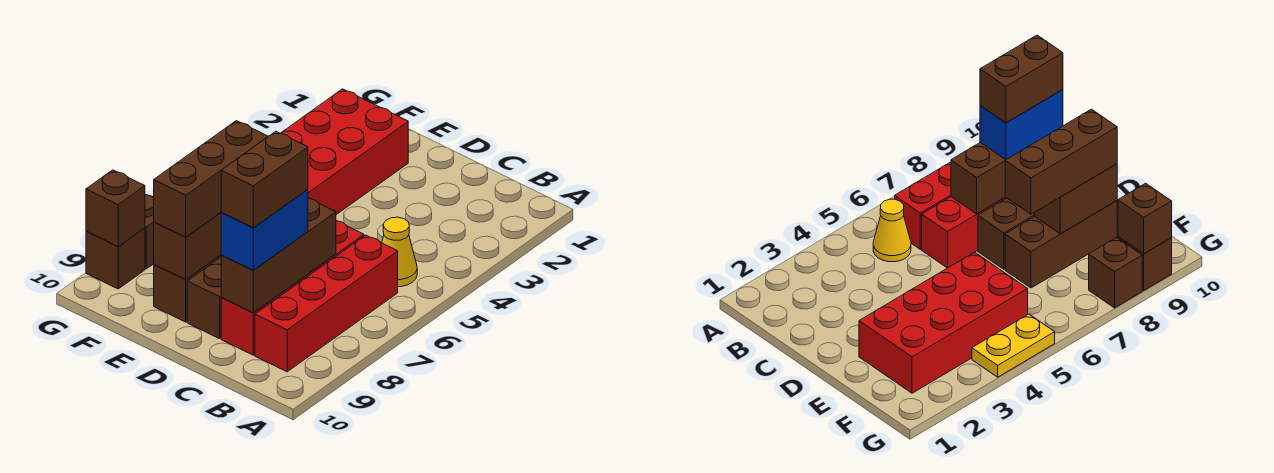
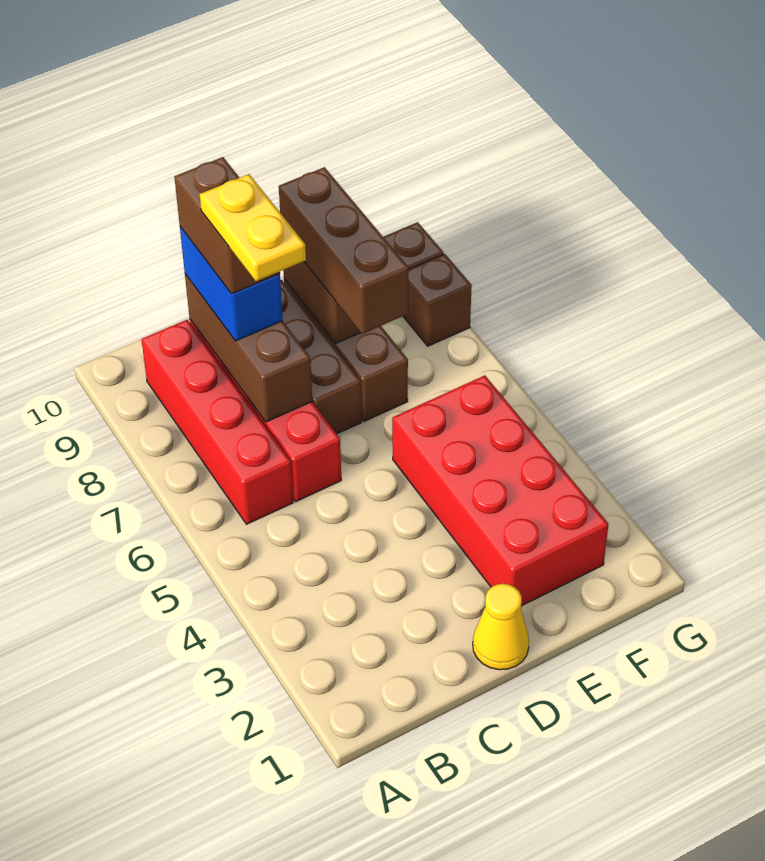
yellow 1x1 cone [382,217,417,287] -> yellow 1x1 cone moved to [473,584,529,670]
yellow 1x2 plate [972,314,1055,377] -> yellow 1x2 plate moved to [200,174,306,281]
brown 1x1 brick [86,170,145,247] -> none

